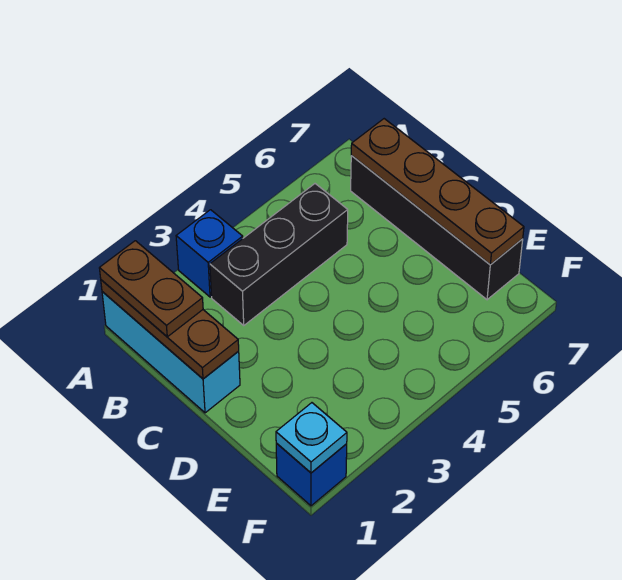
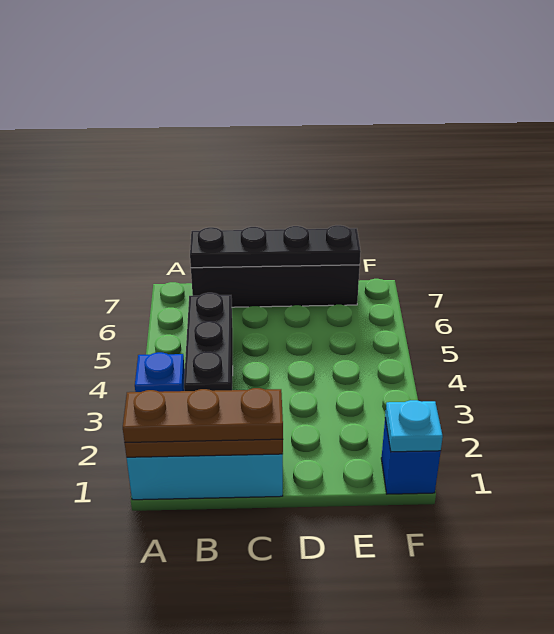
brown 1x2 plate [99,241,203,337] -> brown 1x3 plate [123,388,283,443]
brown 1x4 plate [351,119,524,265] -> black 1x4 plate [190,225,361,268]

